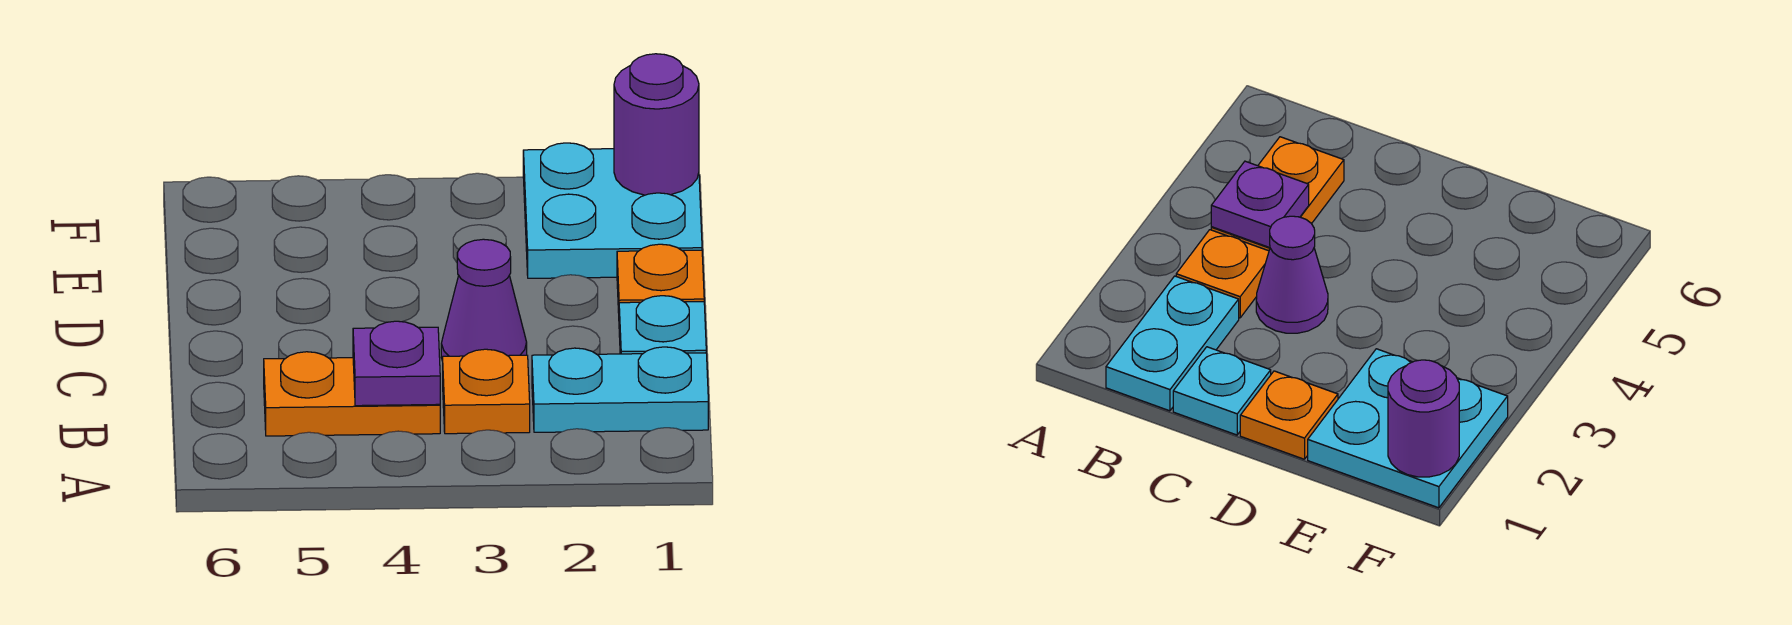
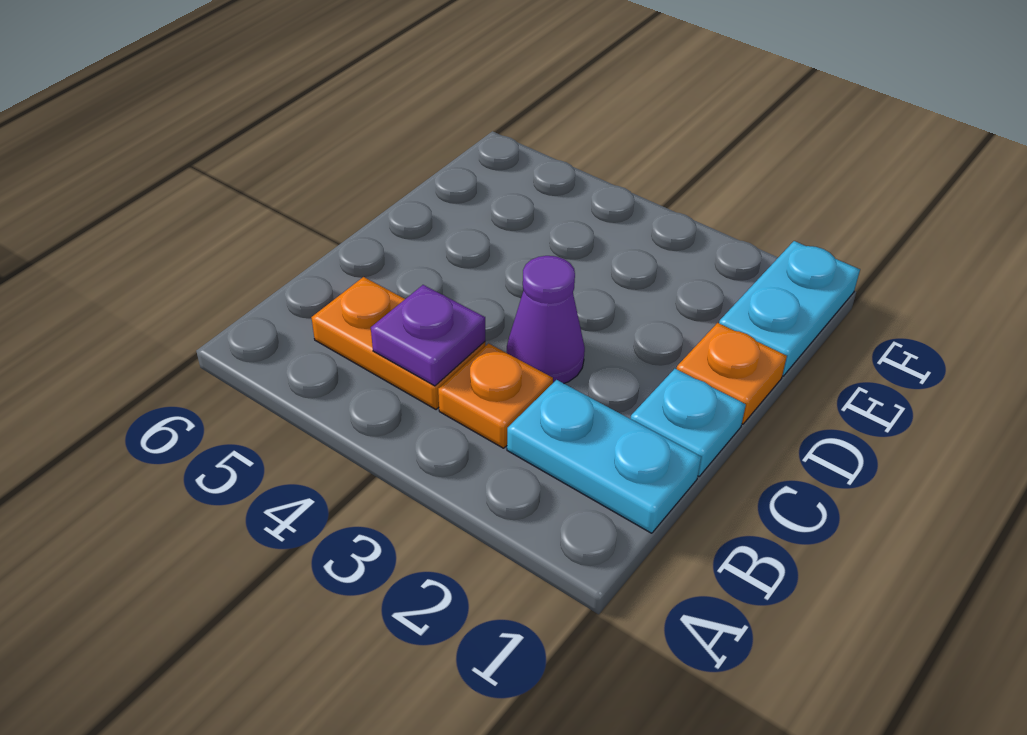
cyan 2x2 plate [523,143,702,278] -> cyan 1x2 plate [719,241,860,376]
purple 1x1 round brick [614,54,699,195] -> none

